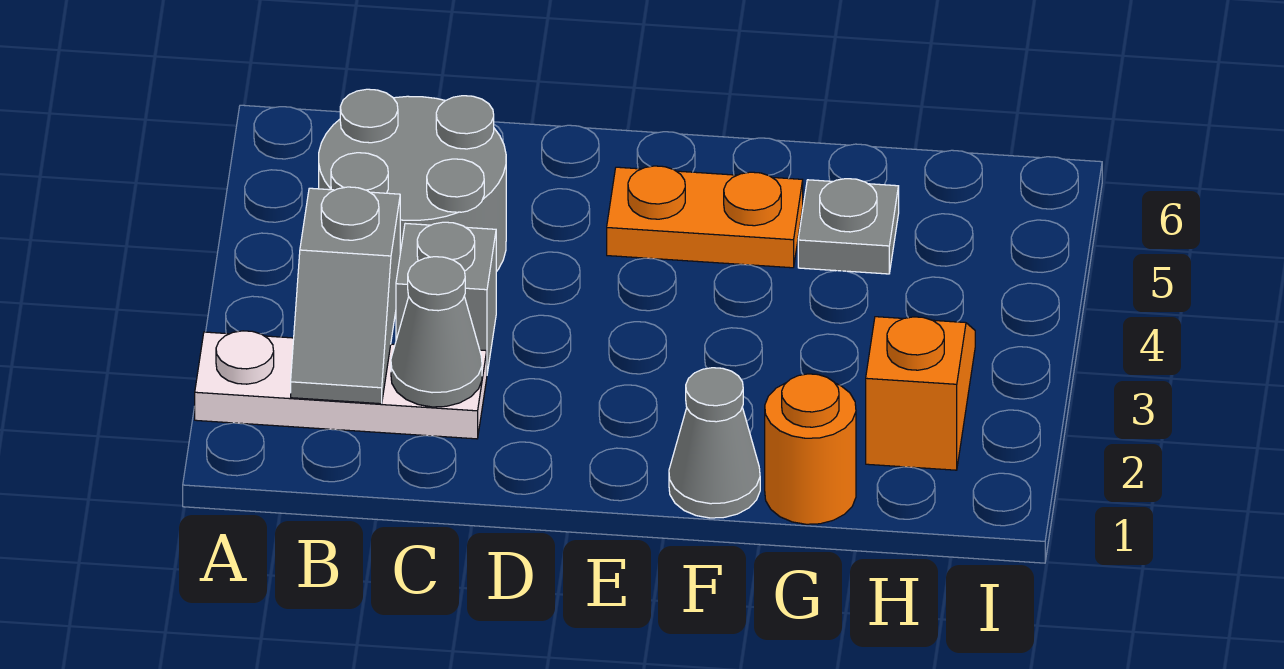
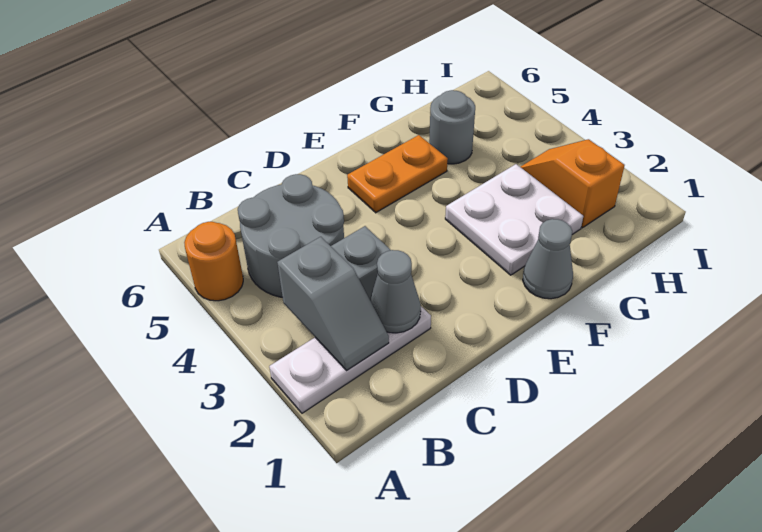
none -> white 2x2 plate [445,164,583,275]
orange 1x1 round brick [765,374,856,524] -> orange 1x1 round brick moved to [184,222,243,301]
grey 1x1 plate [798,179,899,274] -> grey 1x1 round brick [429,90,475,164]

